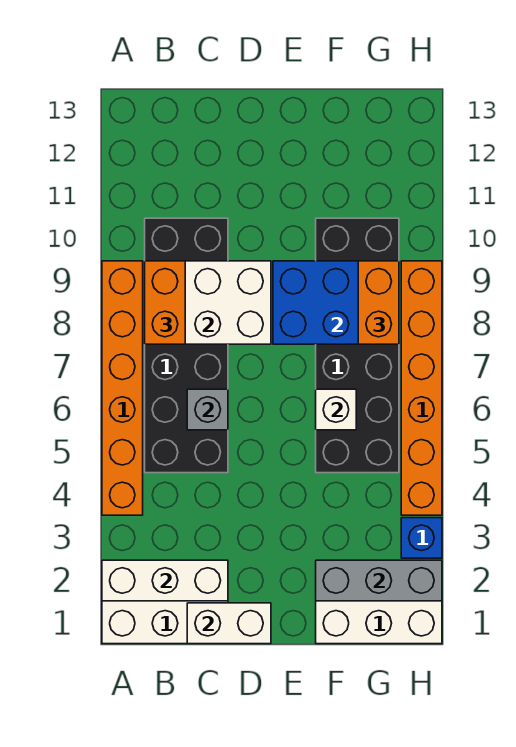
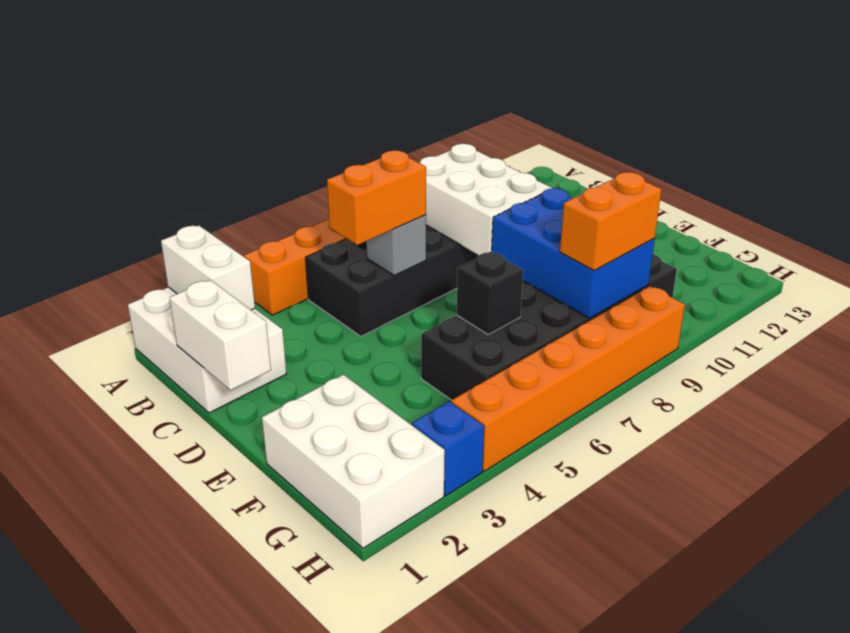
white 1x3 brick [102,560,228,601] -> white 1x2 brick [161,226,255,310]
orange 1x2 brick [145,261,185,344] -> orange 1x2 brick moved to [327,151,426,245]
grey 1x3 brick [316,560,442,601] -> none
white 1x1 brick [316,389,356,430] -> black 1x1 brick [457,252,523,335]

